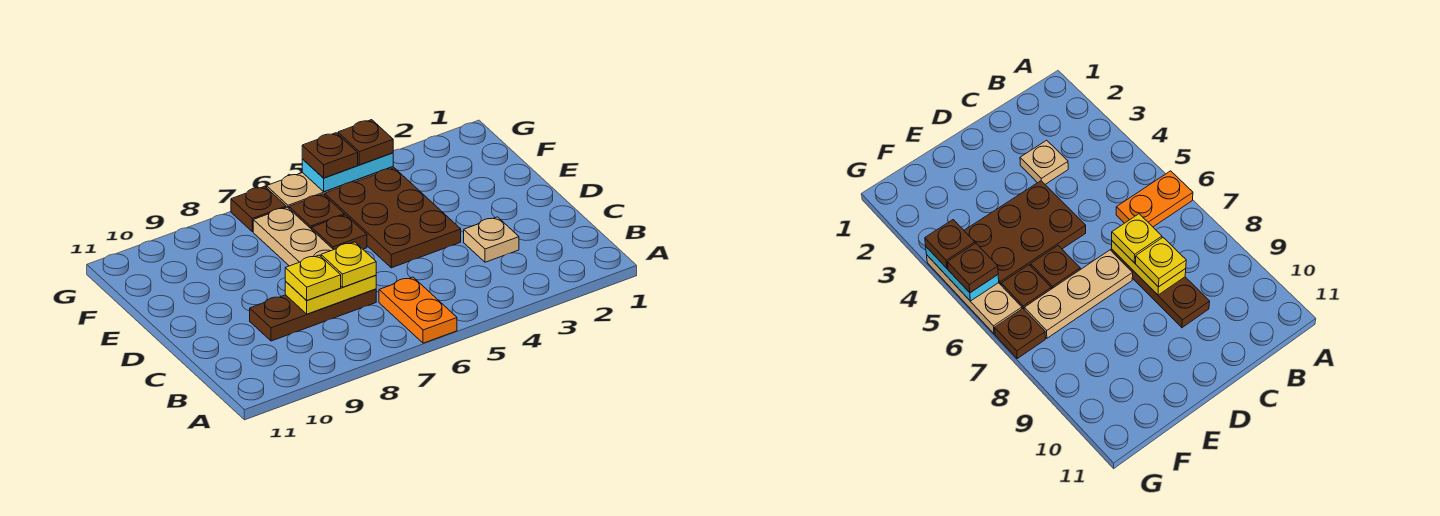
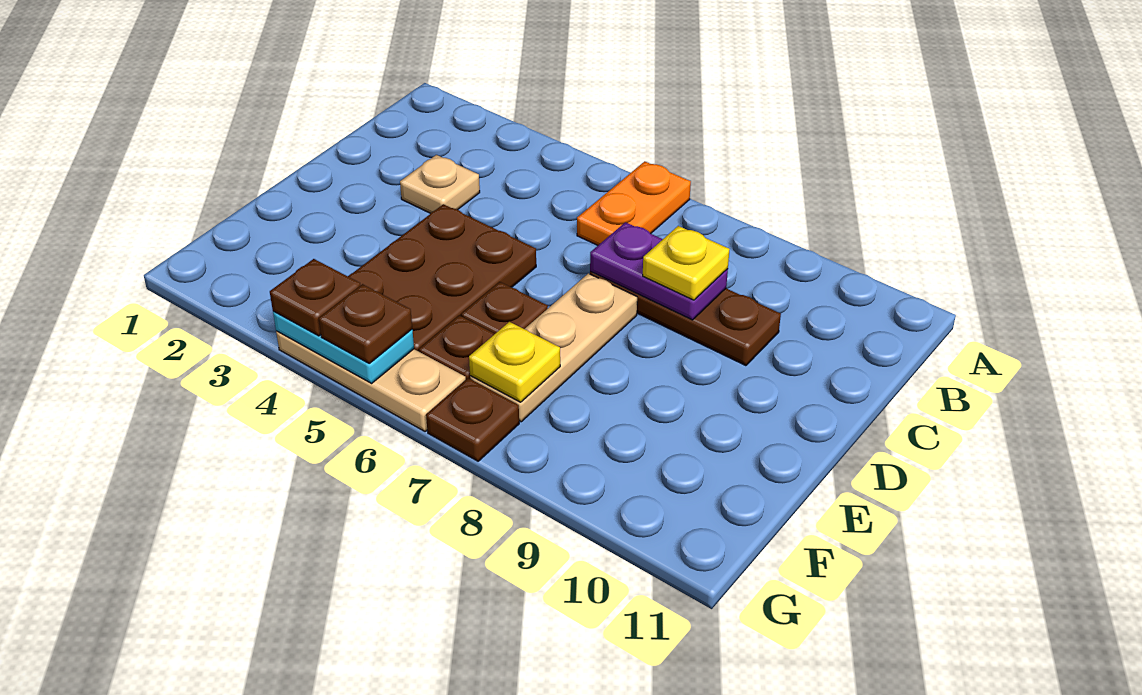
yellow 1x2 plate [285,275,376,314] -> purple 1x2 plate [590,222,728,320]
yellow 1x1 plate [321,242,376,287] -> yellow 1x1 plate moved to [469,322,560,402]

